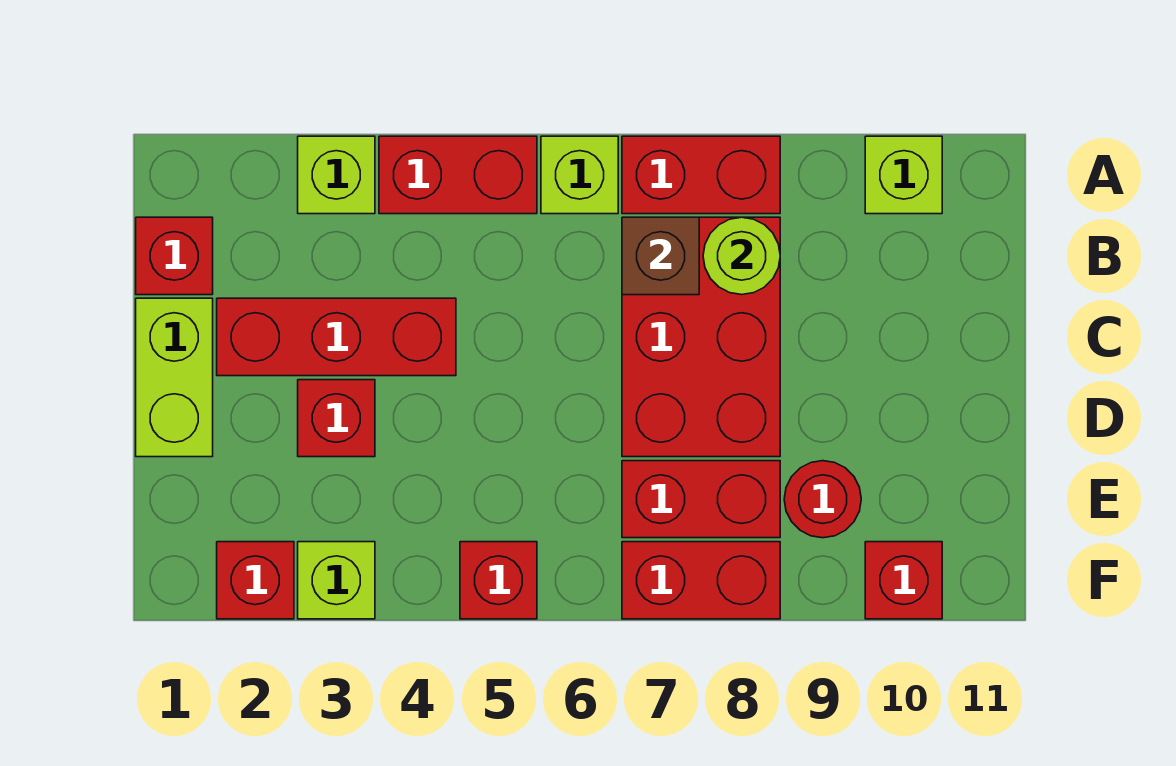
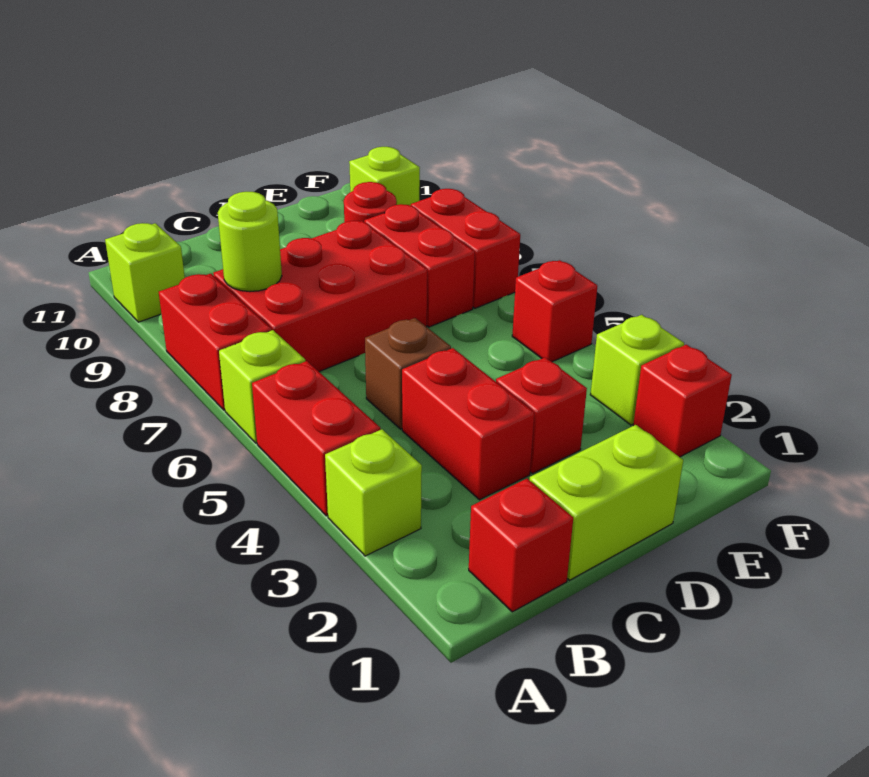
brown 1x1 brick [622,217,699,295] -> brown 1x1 brick moved to [365,318,451,429]
red 1x3 brick [217,298,456,376] -> red 1x2 brick [402,348,534,500]
red 1x1 brick [865,542,942,619] -> lime 1x1 brick [349,147,420,206]

